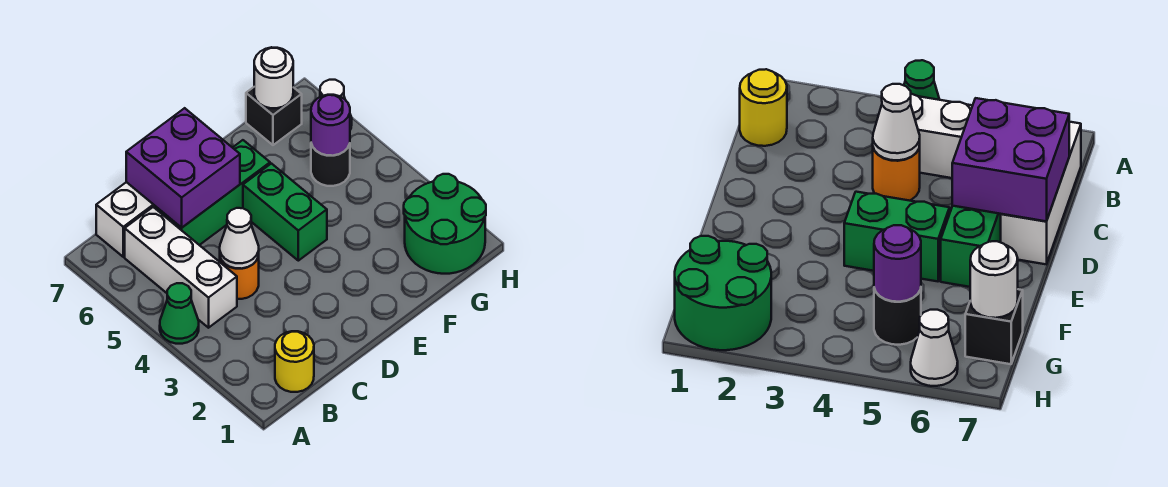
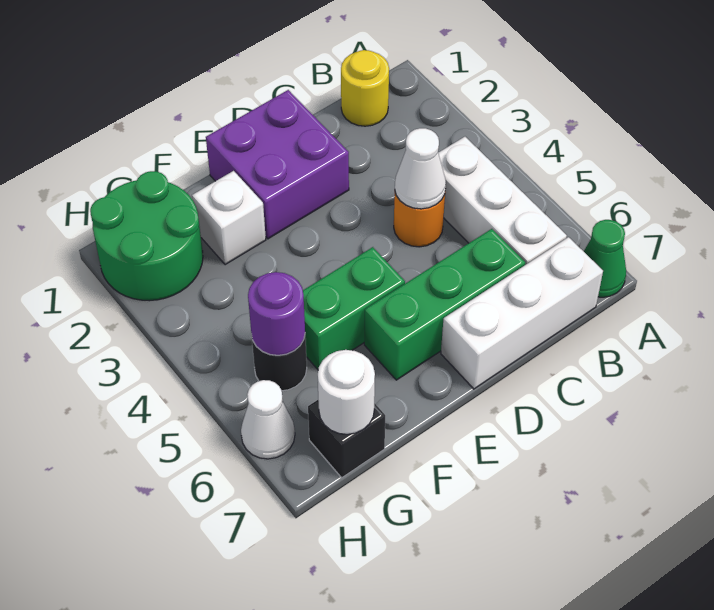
green 1x1 cone [160,283,199,344] -> green 1x1 cone moved to [584,220,626,297]
purple 2x2 brick [126,108,240,228] -> purple 2x2 brick moved to [206,90,349,239]
green 1x2 brick [243,164,327,261] -> green 1x2 brick turned to [303,247,405,369]
none -> white 1x1 brick [192,171,266,265]

